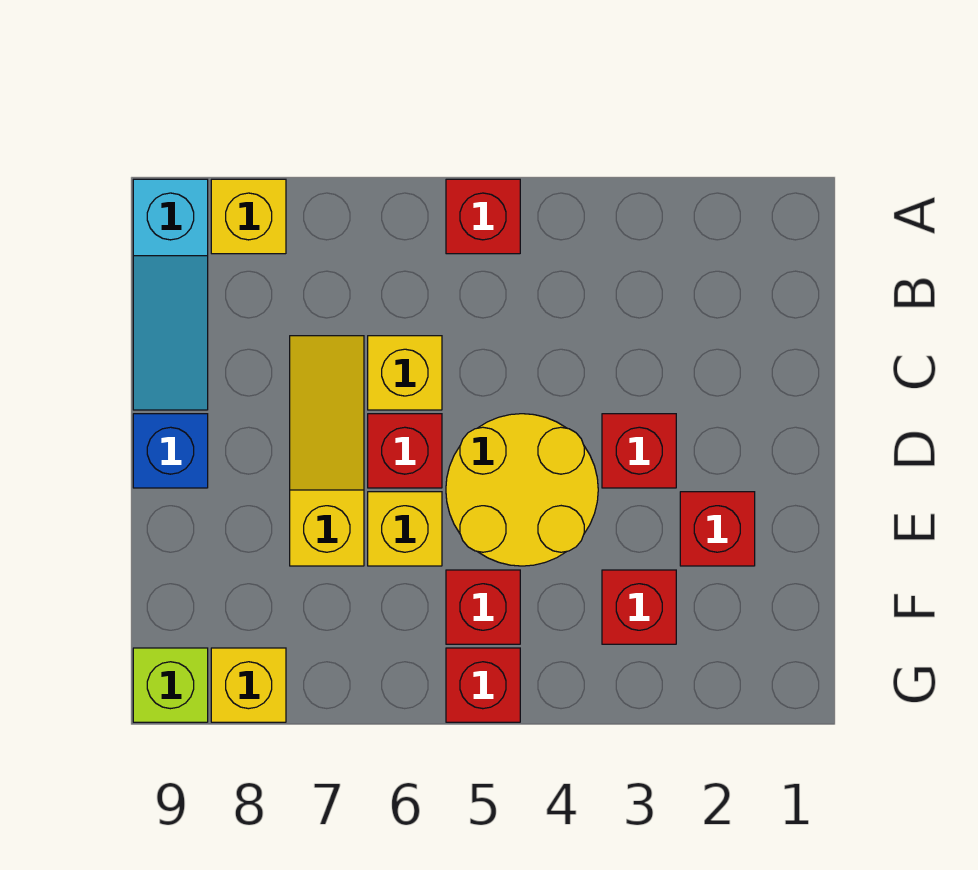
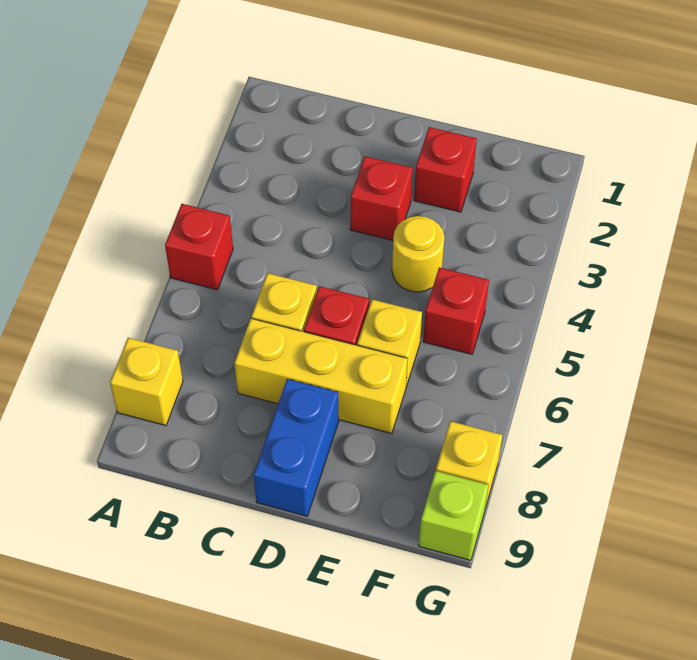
cyan 1x3 slope [133,179,208,410] -> none
yellow 1x3 slope [290,336,364,566] -> yellow 1x3 brick [234,318,408,433]
yellow 2x2 round brick [446,414,598,566] -> yellow 1x1 round brick [392,216,444,292]
blue 1x1 brick [133,414,208,488] -> blue 1x2 brick [254,379,339,516]
red 1x1 brick [602,570,676,644] -> none
red 1x1 brick [446,648,520,722] -> none

